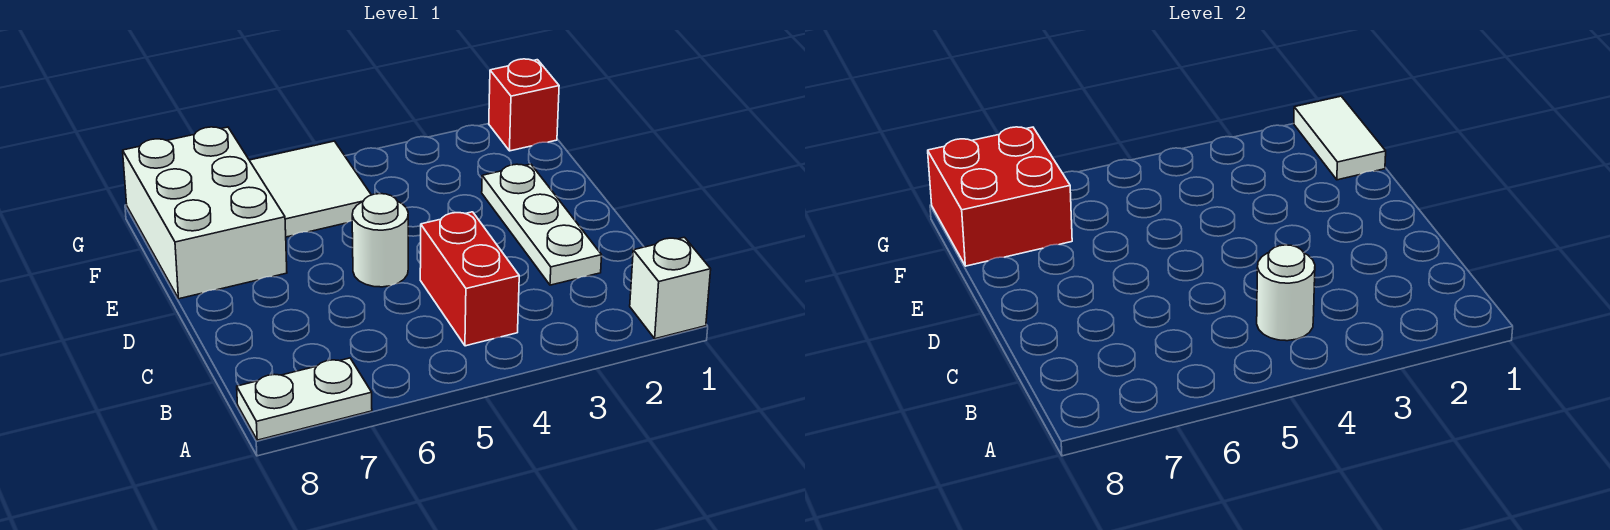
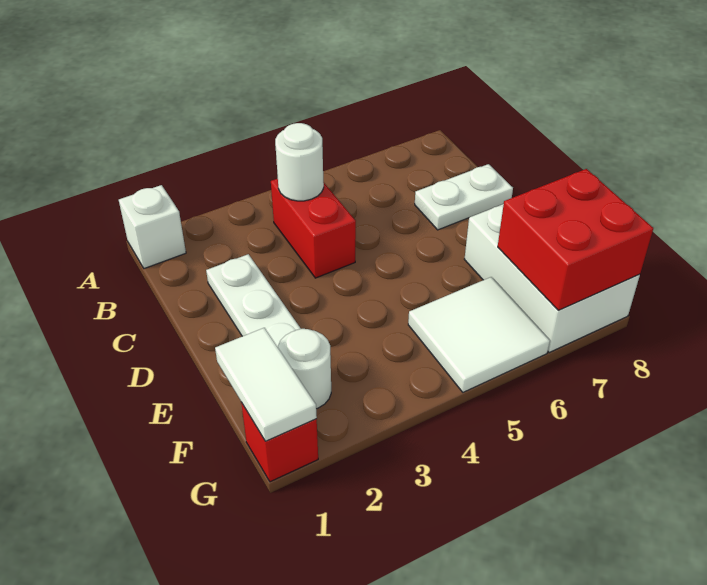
white 1x2 plate [237,358,372,440] -> white 1x2 plate moved to [415,164,513,230]
white 1x1 round brick [352,194,408,287] -> white 1x1 round brick moved to [278,329,331,409]

